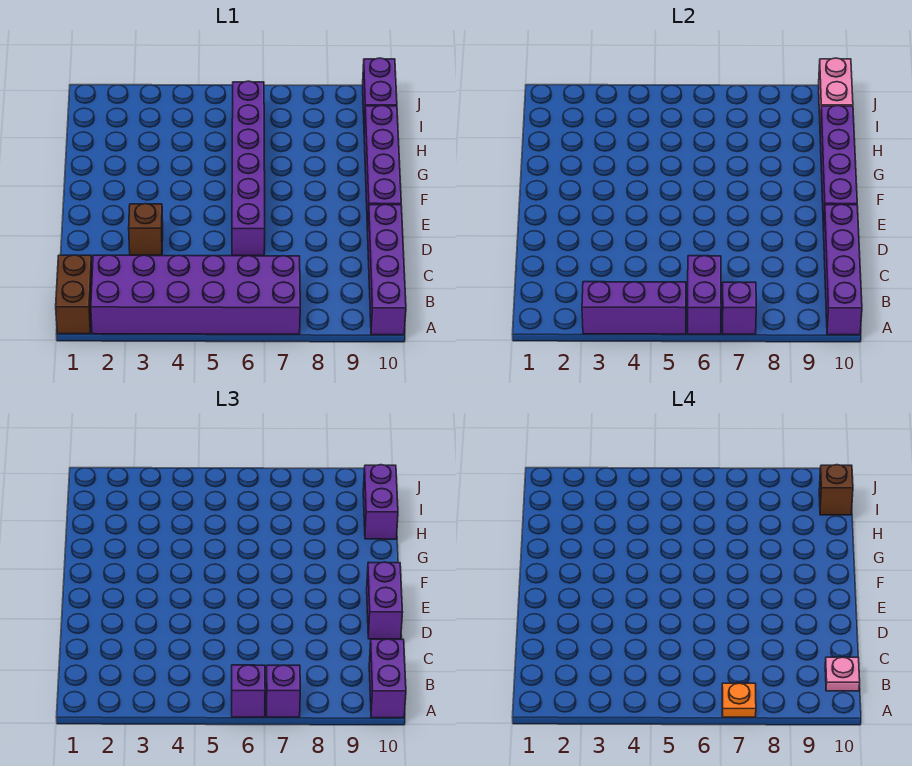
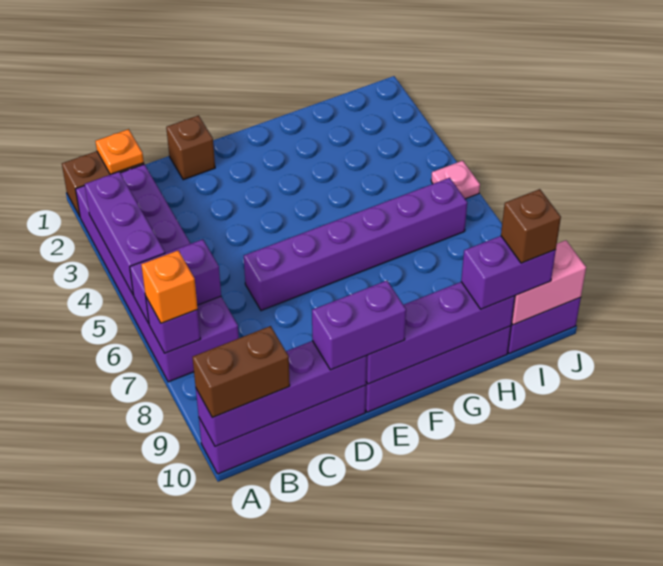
purple 1x1 brick [232,665,265,717] -> none
purple 1x1 brick [266,665,300,717] -> orange 1x1 brick [141,250,198,323]
orange 1x1 plate [722,683,756,717] -> orange 1x1 plate moved to [96,129,144,175]
purple 1x2 brick [369,639,406,718] -> brown 1x2 brick [192,326,290,418]
pink 1x1 plate [825,657,860,691] -> pink 1x1 plate moved to [431,161,480,199]
brown 1x1 brick [129,204,163,255] -> brown 1x1 brick moved to [166,115,215,180]

